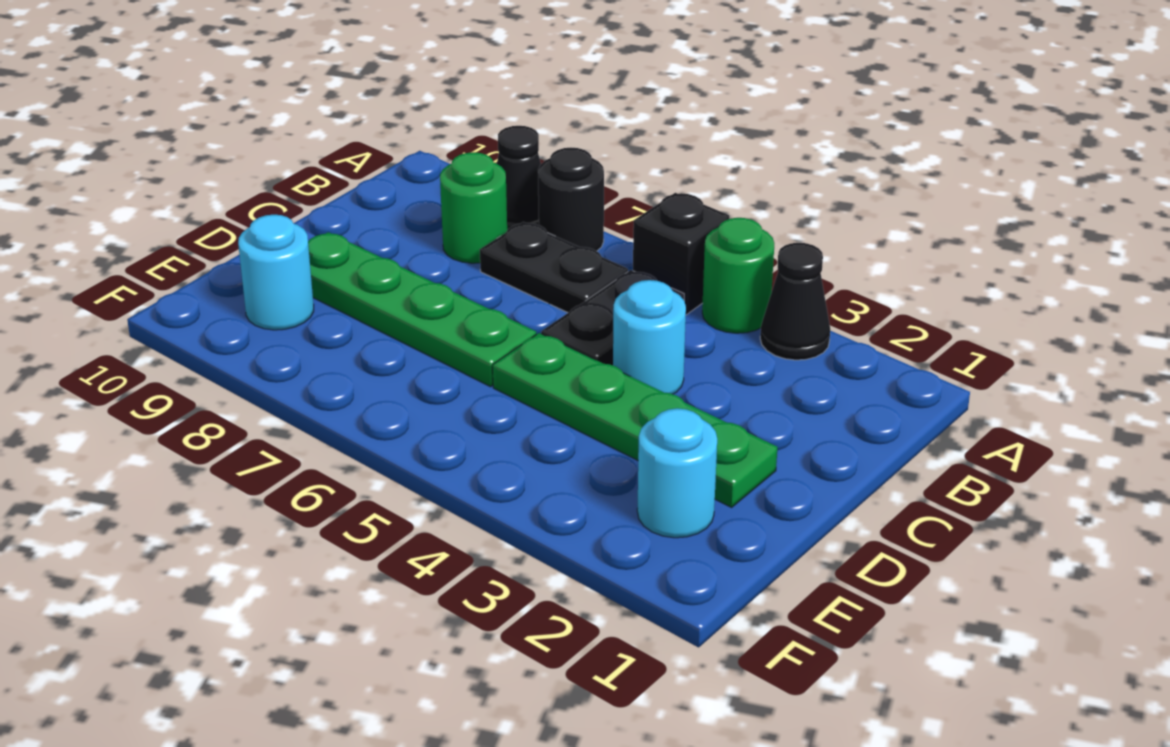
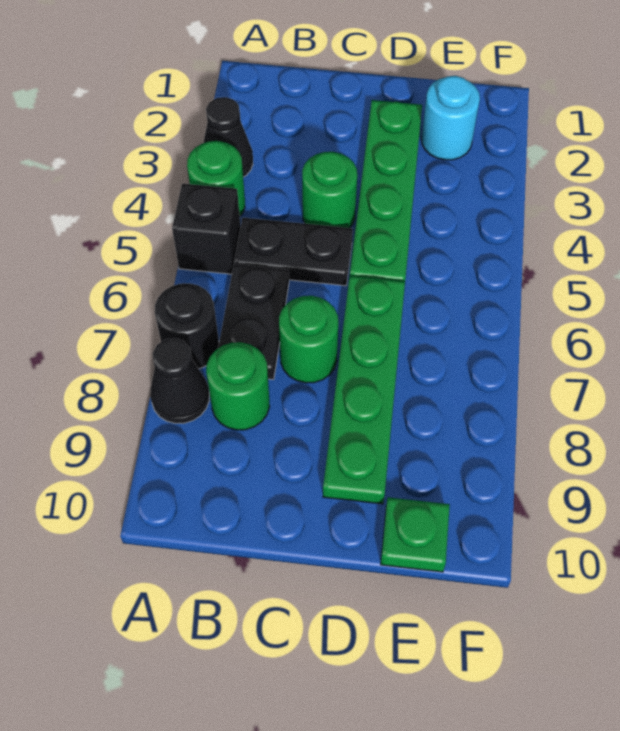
cyan 1x1 round brick [613,280,686,394] -> green 1x1 round brick [302,152,357,228]
none -> green 1x1 round brick [279,296,338,383]
cyan 1x1 round brick [238,215,314,330] -> none
none -> green 1x1 plate [381,497,450,572]

